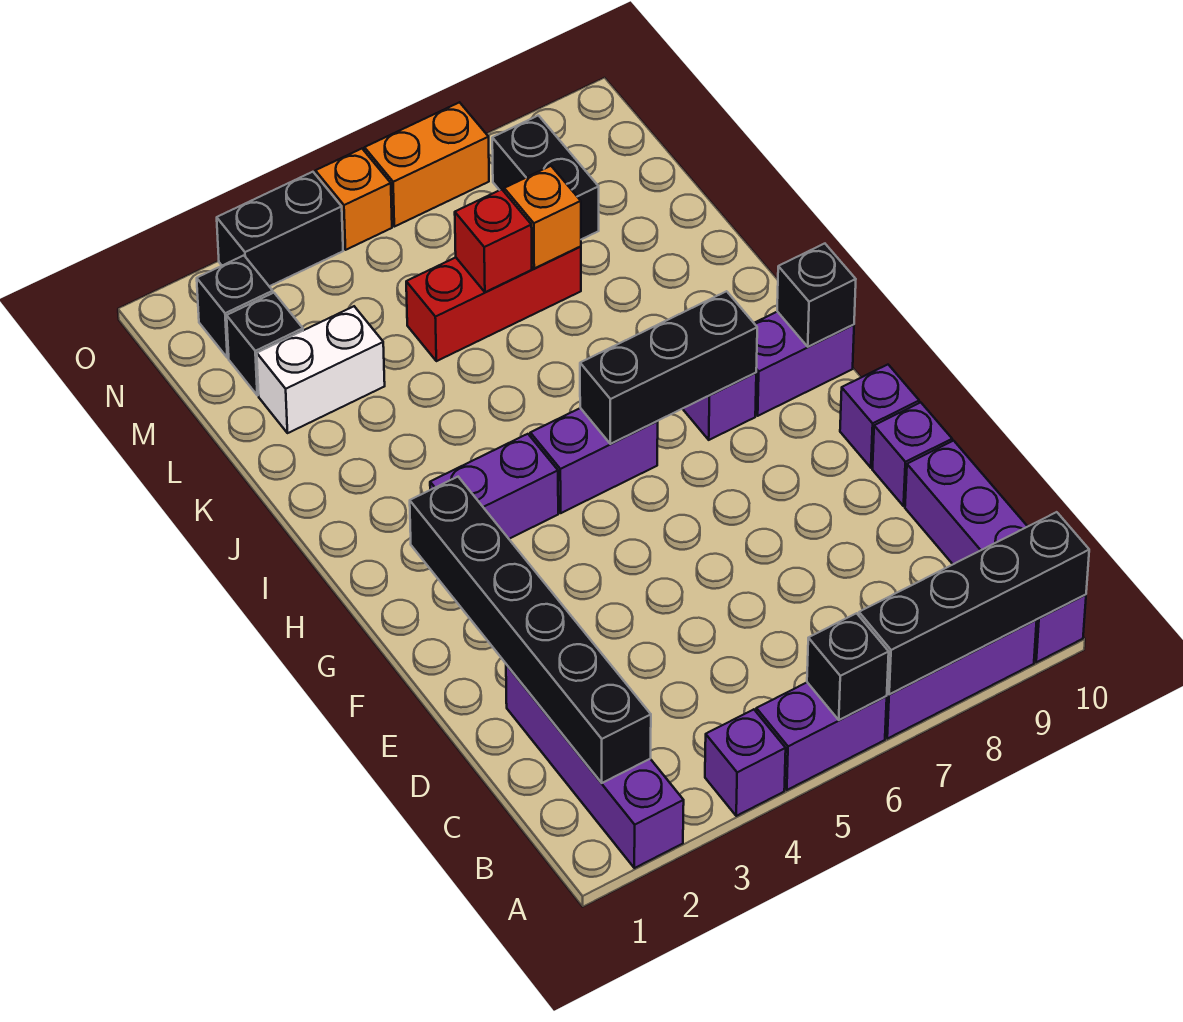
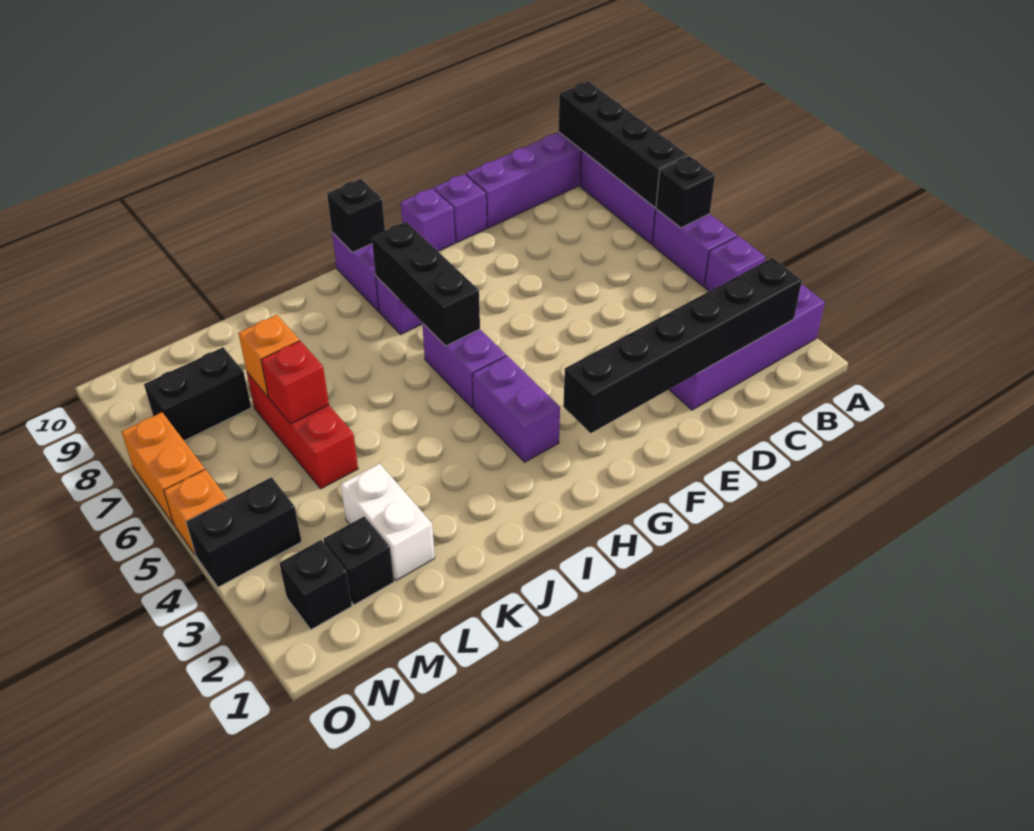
black 1x2 brick [217,172,343,286] -> black 1x2 brick turned to [186,477,302,587]

